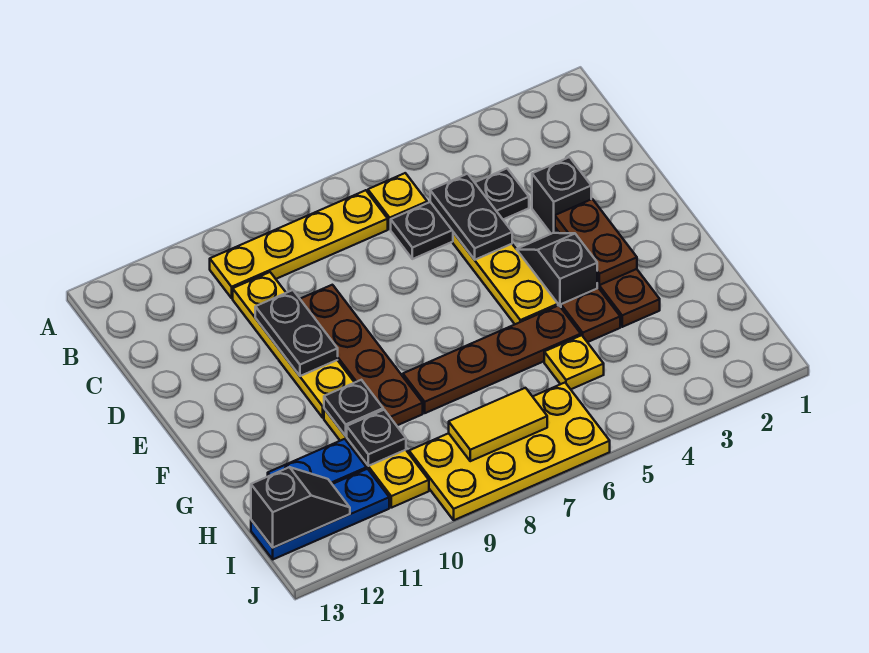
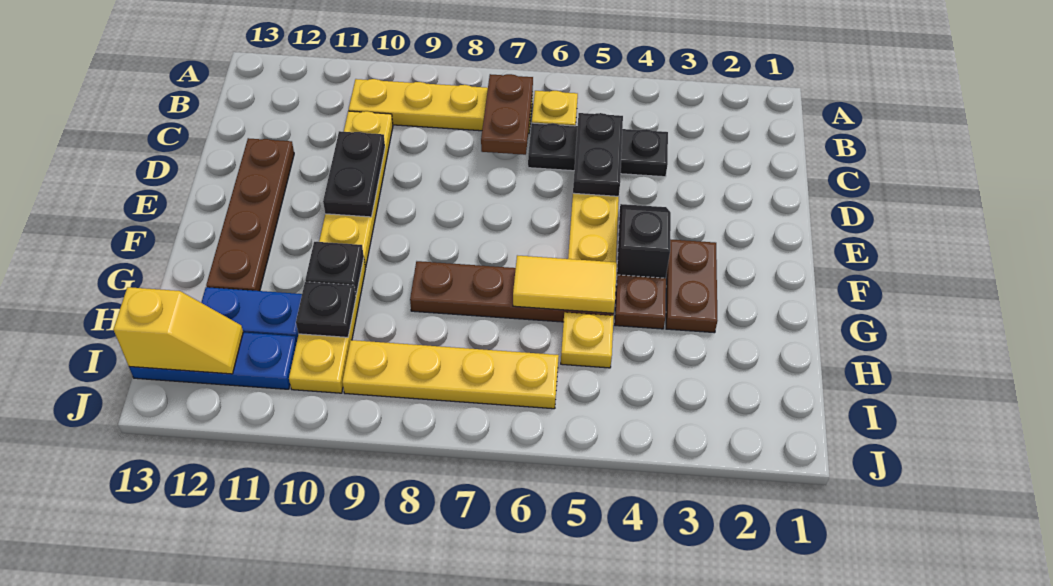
black 1x1 brick [532,157,591,234] -> none
brown 1x4 plate [300,285,423,426] -> brown 1x4 plate moved to [206,138,294,291]
brown 1x2 plate [555,199,637,285] -> brown 1x2 plate moved to [481,74,533,155]
yellow 2x4 plate [409,383,610,520] -> yellow 1x4 plate [342,340,559,409]
yellow 1x2 tile [449,388,547,461] -> yellow 1x2 tile moved to [513,255,617,313]
black 1x2 slope [251,467,350,547] -> yellow 1x2 slope [113,287,243,374]

